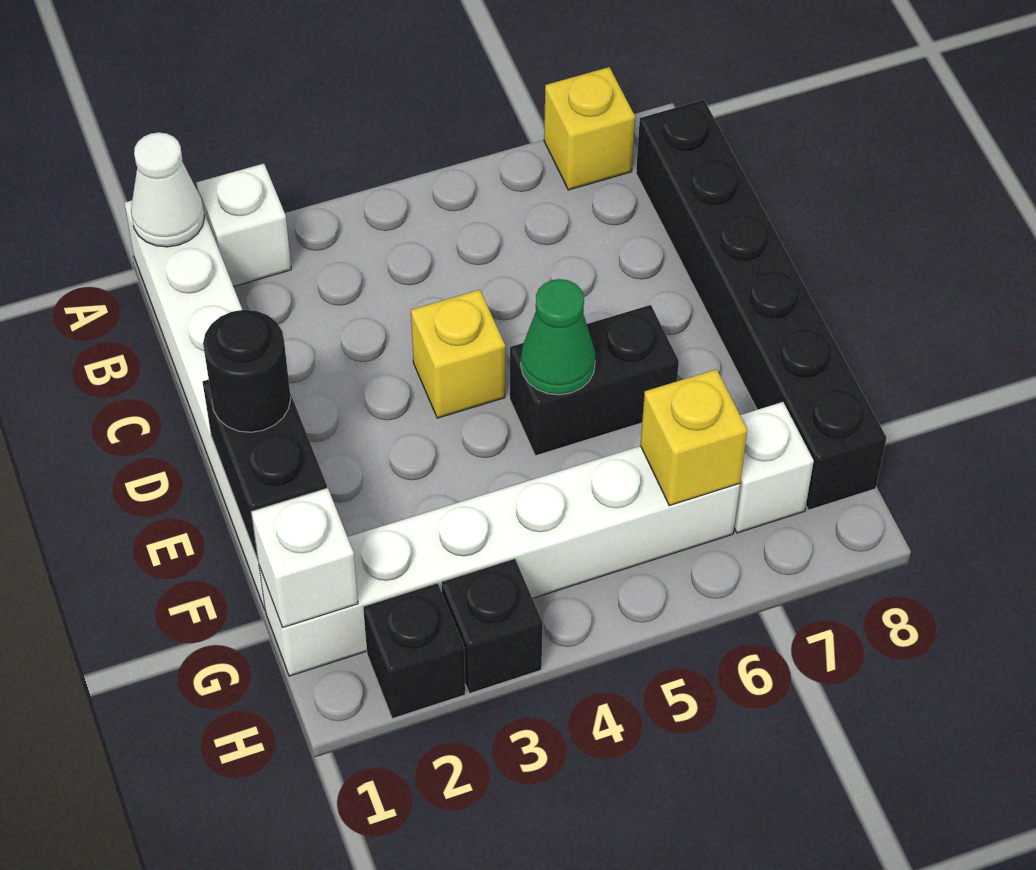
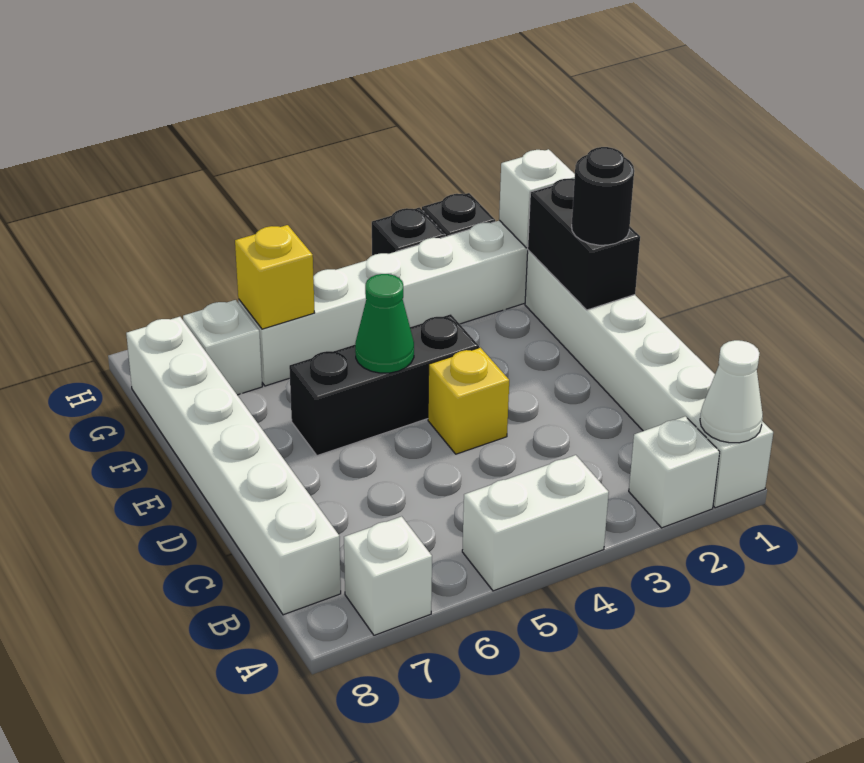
none -> white 1x2 brick [462,455,609,591]
yellow 1x1 brick [544,67,635,190] -> white 1x1 brick [344,516,432,635]
black 1x6 brick [636,100,886,510] -> white 1x6 brick [126,317,341,615]
black 1x2 brick [510,305,679,456] -> black 1x3 brick [289,314,479,456]

